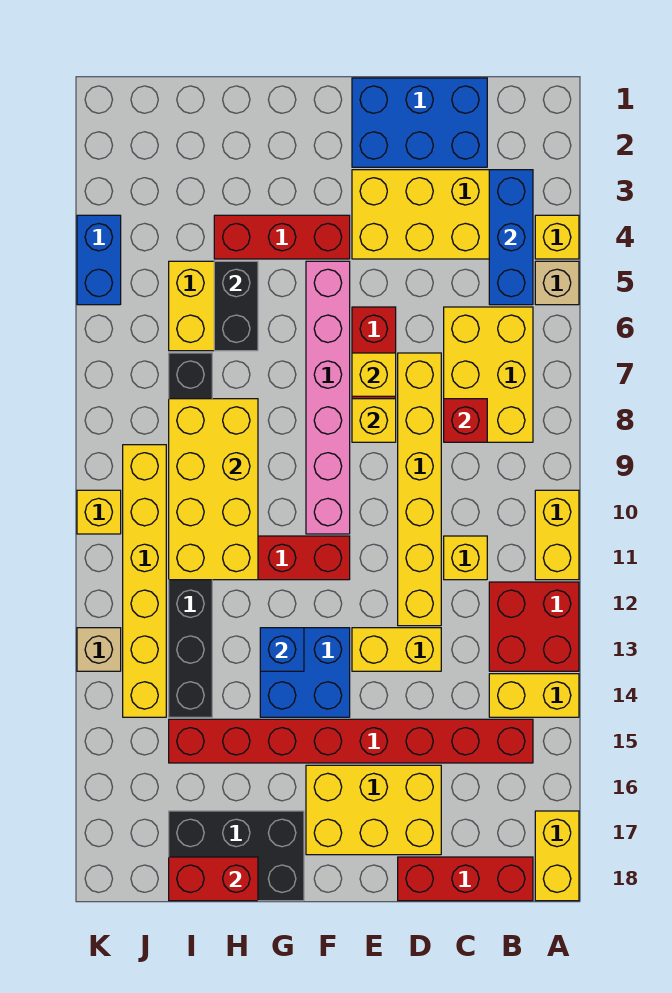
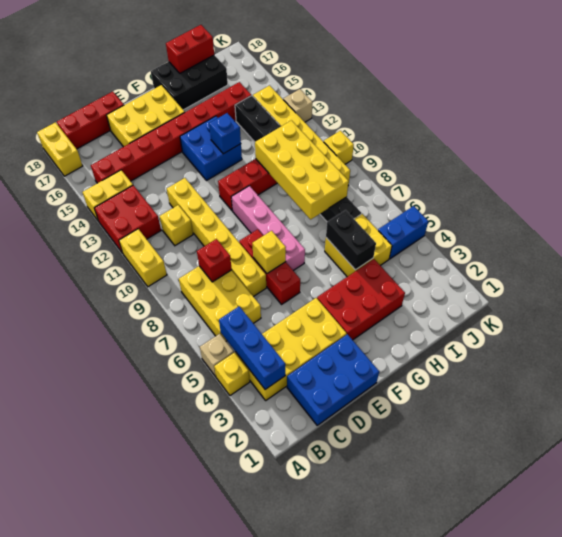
yellow 1x2 brick [352,628,441,671] -> none
yellow 1x1 brick [352,399,396,442] -> none
red 1x3 brick [214,215,350,259] -> red 2x3 brick [317,259,405,340]
pink 1x6 brick [306,261,350,534] -> pink 1x4 brick [231,186,305,271]
blue 1x2 brick [77,215,121,305] -> blue 1x2 brick turned to [378,206,428,259]

